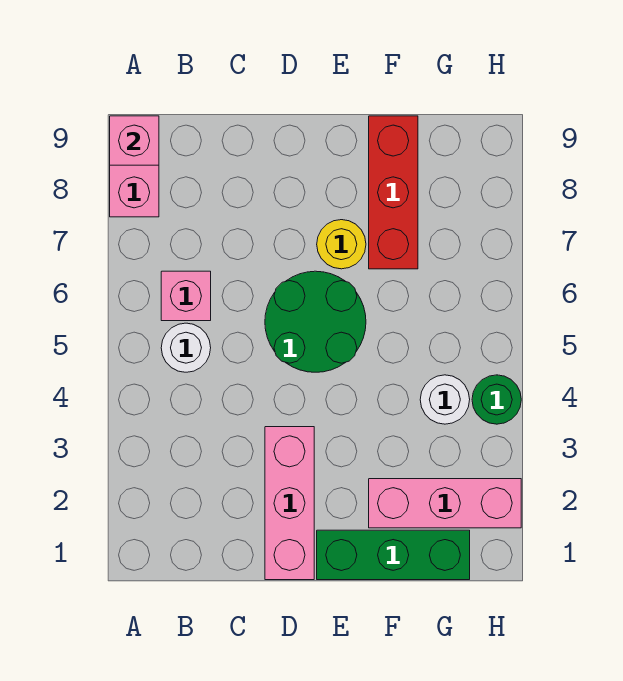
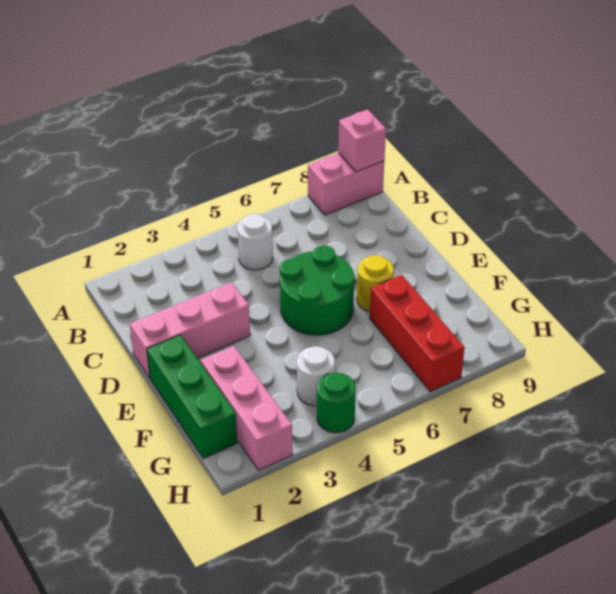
pink 1x1 brick [161,271,211,321] -> none
red 1x3 brick [369,116,418,269] -> red 1x3 brick turned to [370,275,465,392]

